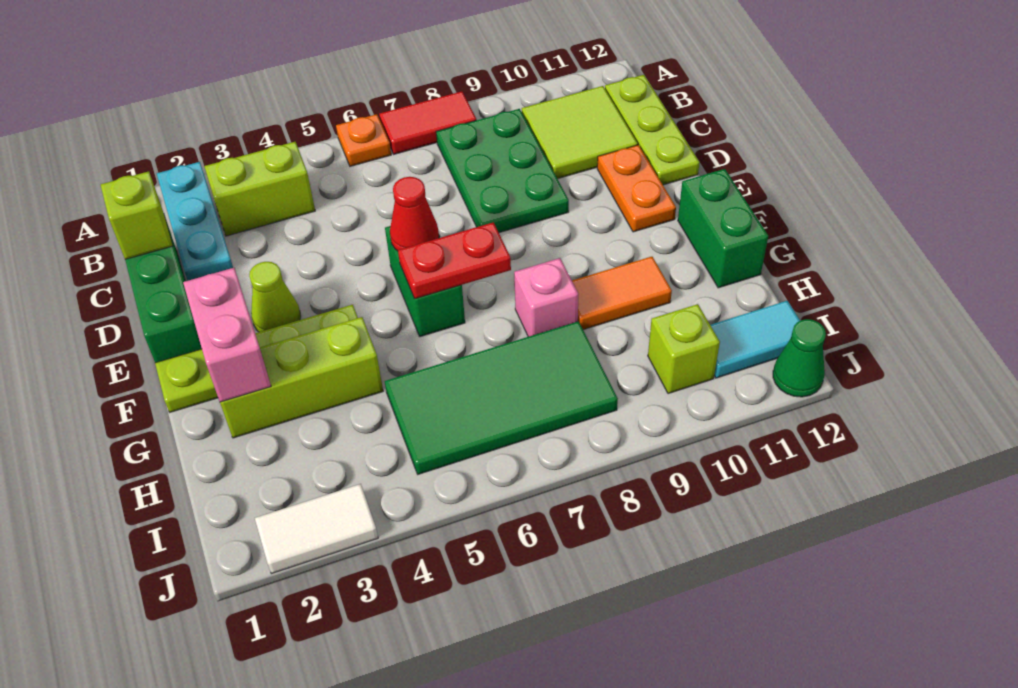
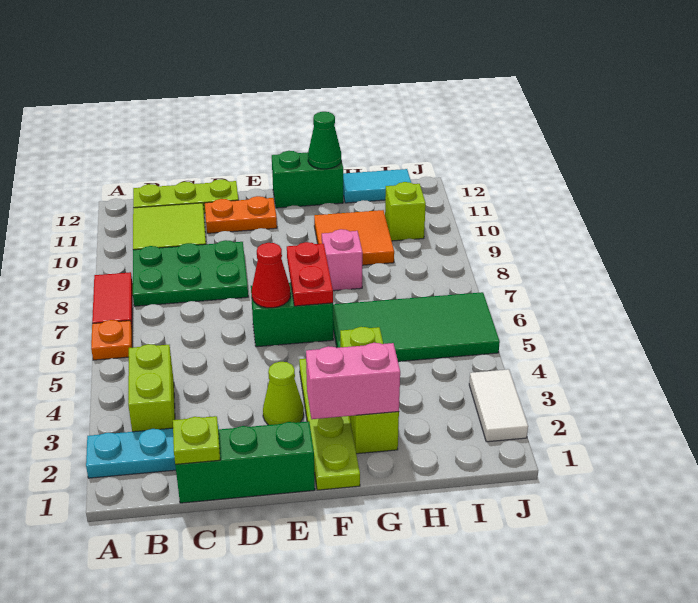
lime 1x1 brick [101,171,173,259] -> lime 1x1 plate [173,416,220,464]
orange 1x2 tile [572,257,672,330] -> orange 2x2 tile [314,210,394,265]
green 2x4 tile [385,321,618,474] -> green 2x4 tile turned to [333,292,500,362]
cyan 1x2 tile [710,301,800,378] -> cyan 1x2 tile turned to [343,169,411,203]
green 1x1 cone [773,319,826,397] -> green 1x1 cone moved to [308,112,341,169]

